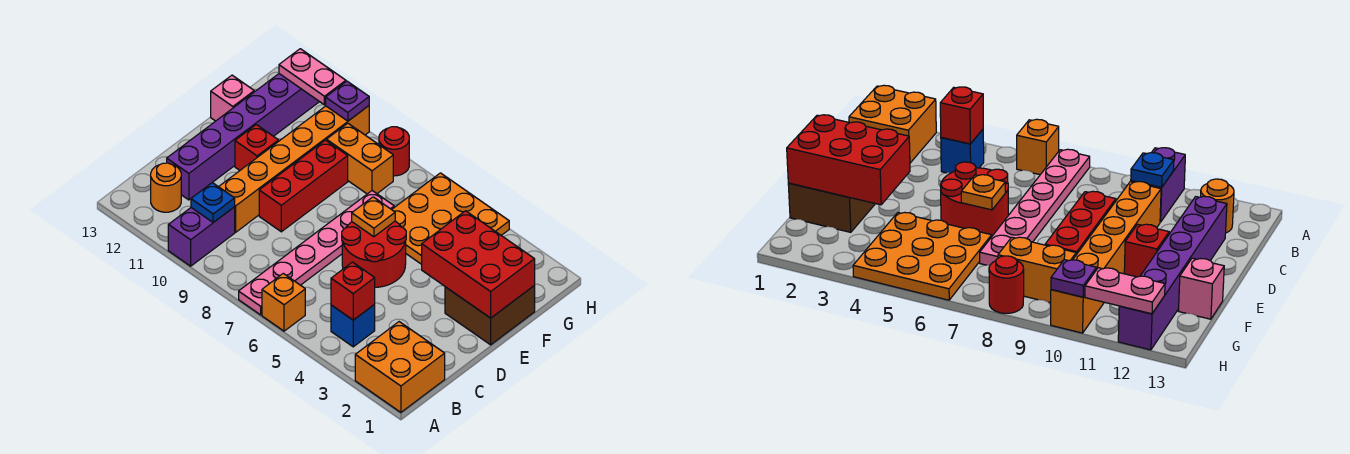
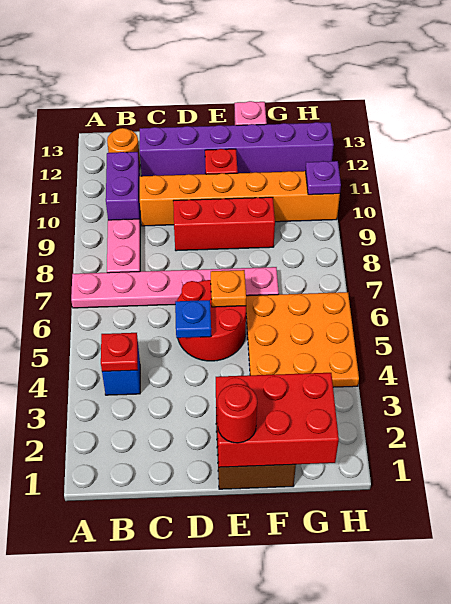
orange 2x2 brick [355,322,445,412] -> none
orange 1x1 brick [262,273,305,331] -> none
purple 1x2 brick [168,207,235,266] -> purple 1x2 brick turned to [106,152,140,220]
red 1x1 brick [331,262,375,320] -> red 1x1 plate [101,333,138,371]
blue 1x1 plate [191,183,235,223] -> blue 1x1 plate moved to [175,300,211,338]
red 2x3 brick [422,211,535,318] -> red 2x3 brick turned to [216,373,339,467]
orange 1x2 brick [327,123,393,194] -> none
red 1x1 round brick [379,127,409,176] -> red 1x1 round brick moved to [218,384,257,443]
pink 1x2 plate [279,49,346,105] -> pink 1x2 plate moved to [107,219,140,273]

